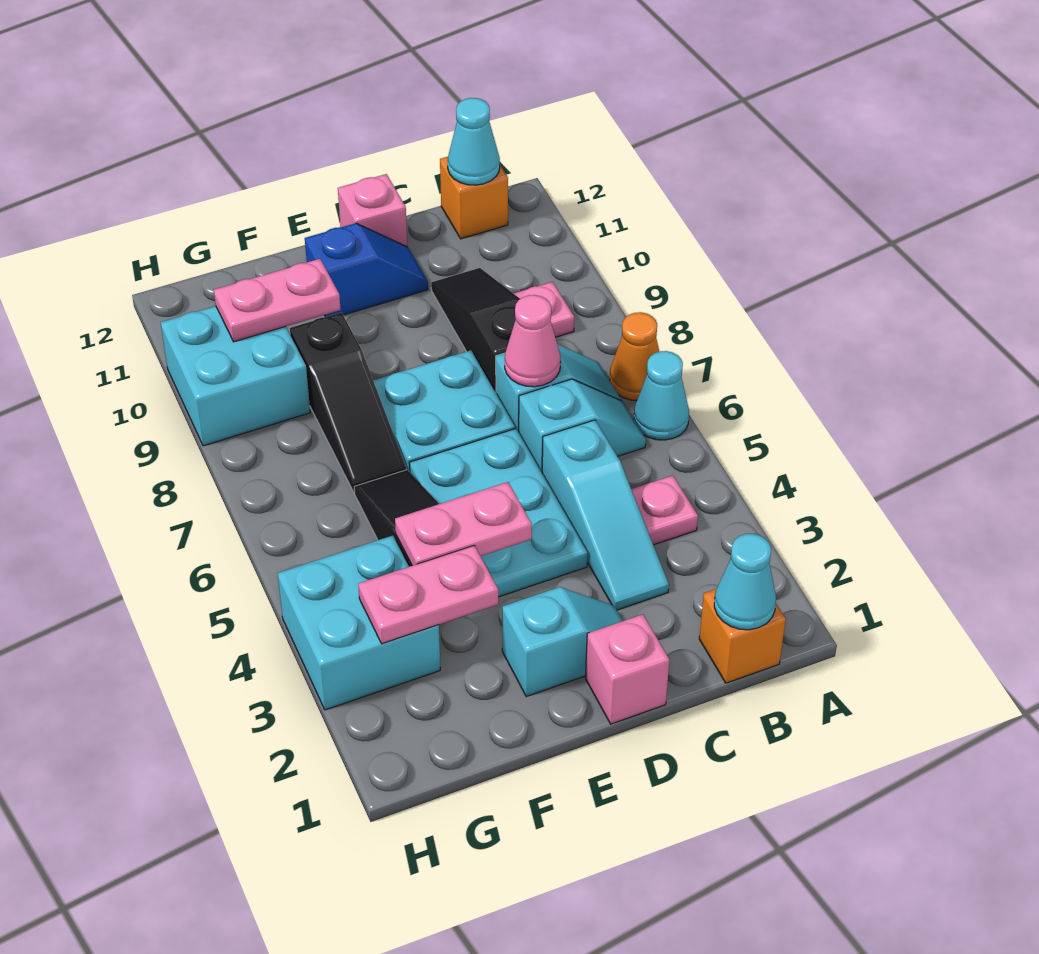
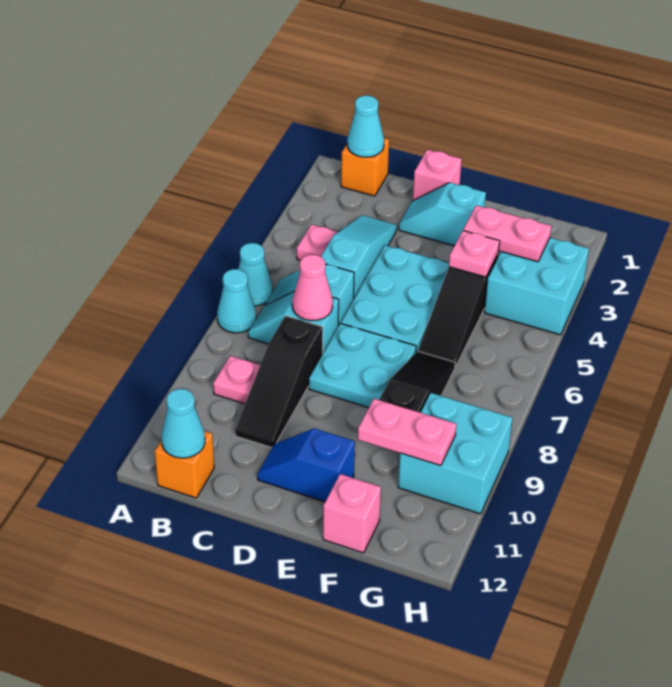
orange 1x1 cone [610,312,659,400] -> cyan 1x1 cone [217,269,256,333]
pink 1x1 brick [338,174,407,247] -> pink 1x1 brick moved to [323,474,381,553]
pink 1x2 plate [395,482,532,566] -> pink 1x1 plate [449,231,500,277]

